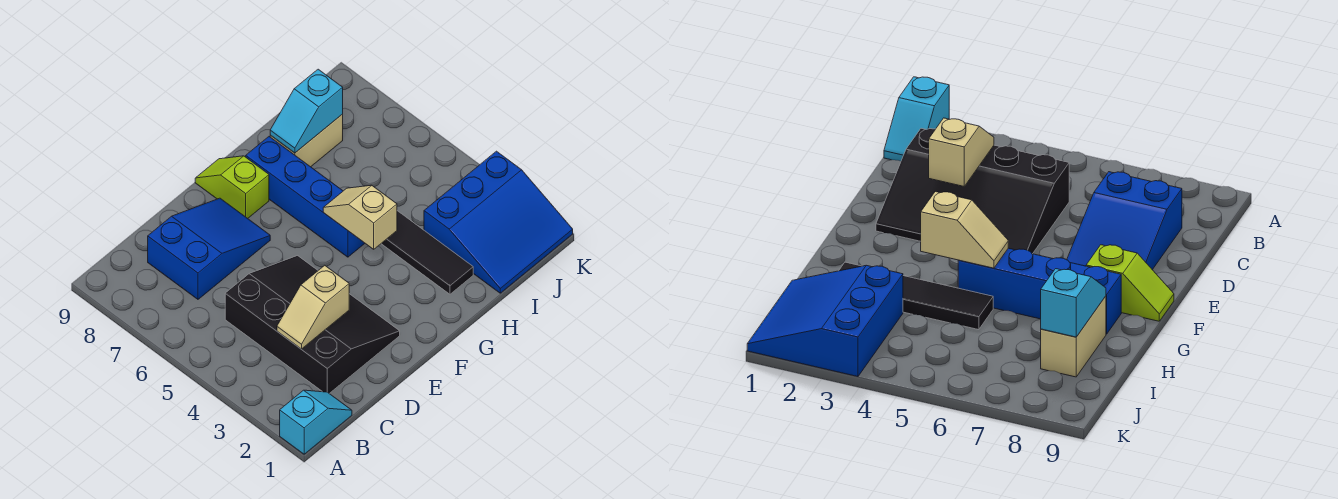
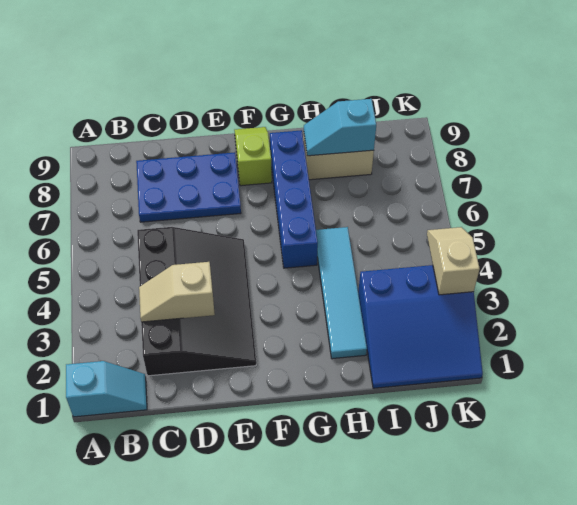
blue 2x3 slope [148,198,270,299] -> blue 2x3 plate [136,152,241,222]
tan 1x2 slope [323,185,397,249] -> tan 1x2 slope moved to [427,227,480,295]
black 1x4 tile [381,211,473,294] -> cyan 1x4 tile [316,227,367,359]

